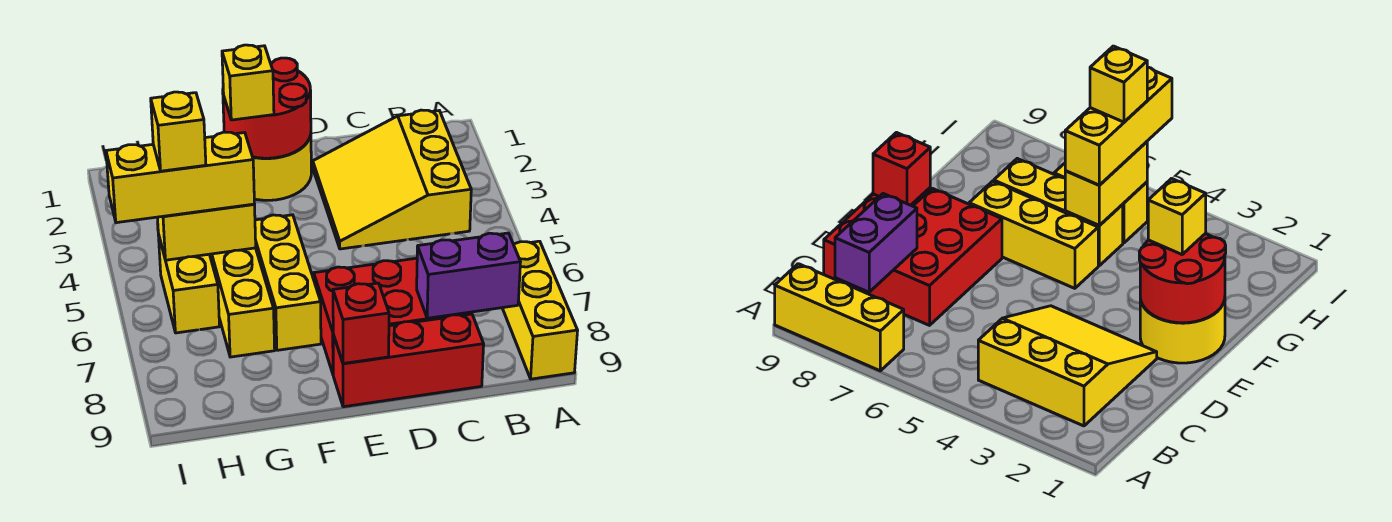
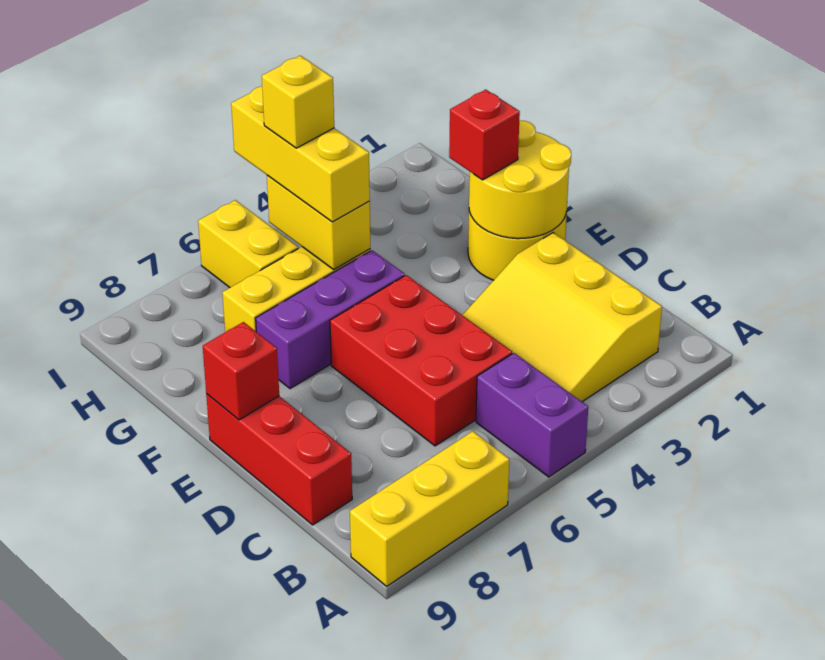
yellow 3x3 slope [313,110,471,249] -> yellow 3x3 slope turned to [463,233,662,402]
purple 1x2 brick [417,233,520,318] -> purple 1x2 brick moved to [476,353,588,477]
red 2x3 brick [314,258,472,373] -> red 2x3 brick moved to [330,275,512,446]
red 2x2 round brick [223,58,311,158] -> yellow 2x2 round brick [469,120,571,239]
yellow 1x1 brick [222,45,274,120] -> red 1x1 brick [449,90,520,180]
yellow 1x3 brick [255,215,321,350] -> purple 1x3 brick [256,250,405,389]
yellow 1x2 brick [158,234,220,333] -> yellow 1x2 brick turned to [198,200,298,287]

